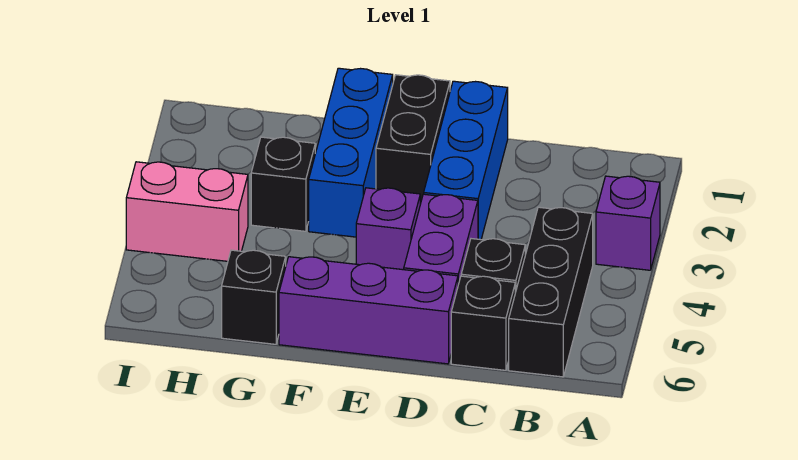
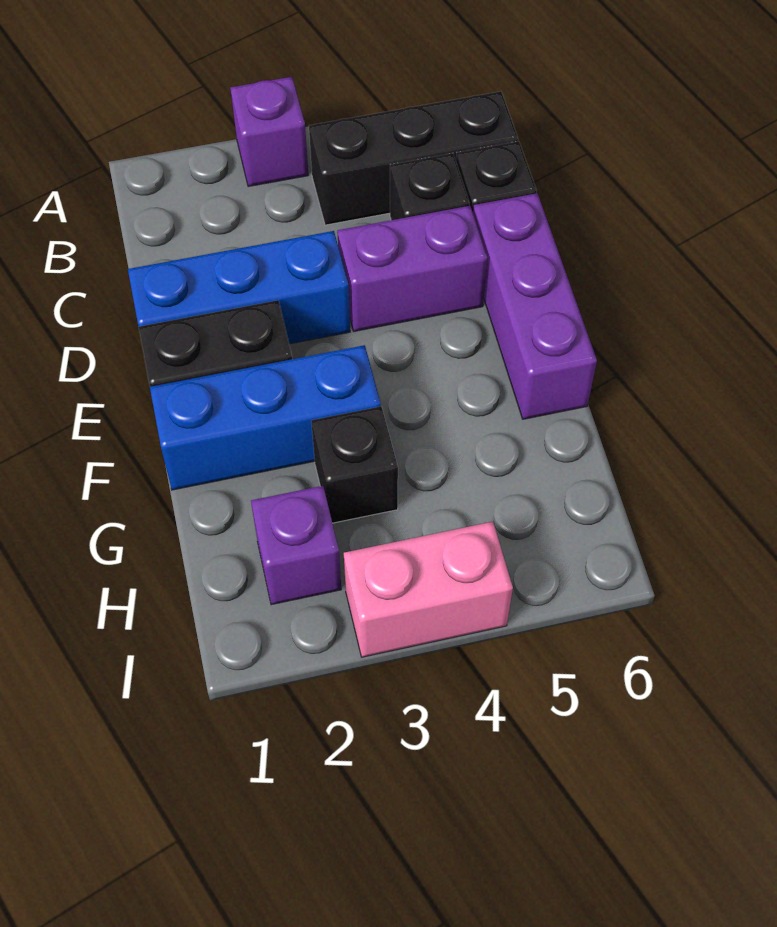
purple 1x1 brick [356,188,420,270] -> purple 1x1 brick moved to [251,486,341,605]
black 1x1 brick [222,250,286,344] -> none
pink 1x2 brick [126,162,248,261] -> pink 1x2 brick turned to [344,522,513,657]

